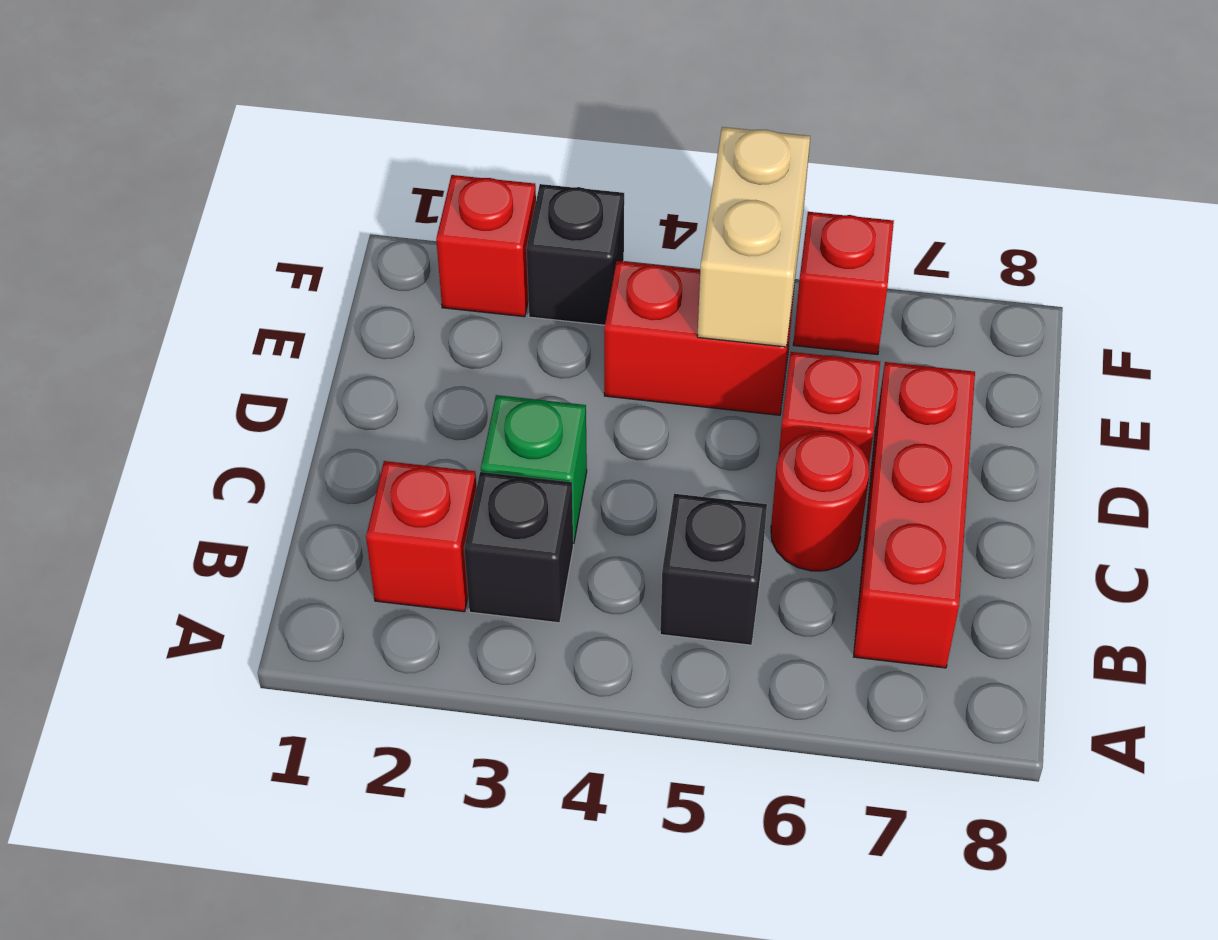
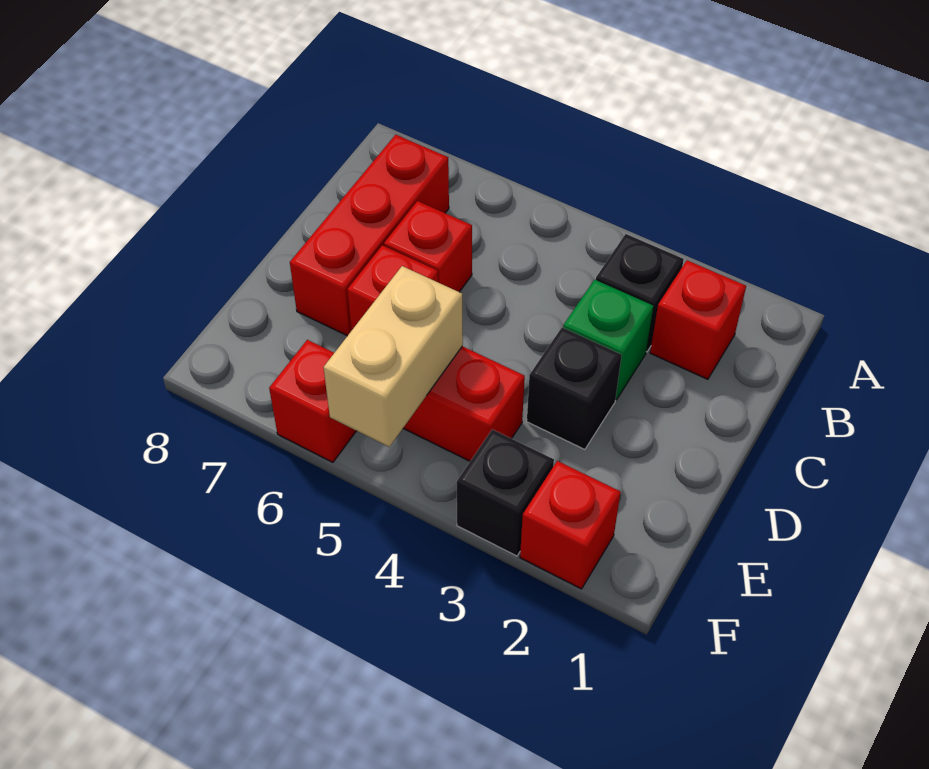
black 1x1 brick [660,494,767,645] -> black 1x1 brick moved to [527,327,622,449]
red 1x1 round brick [771,432,869,571] -> red 1x1 brick [384,201,472,292]

